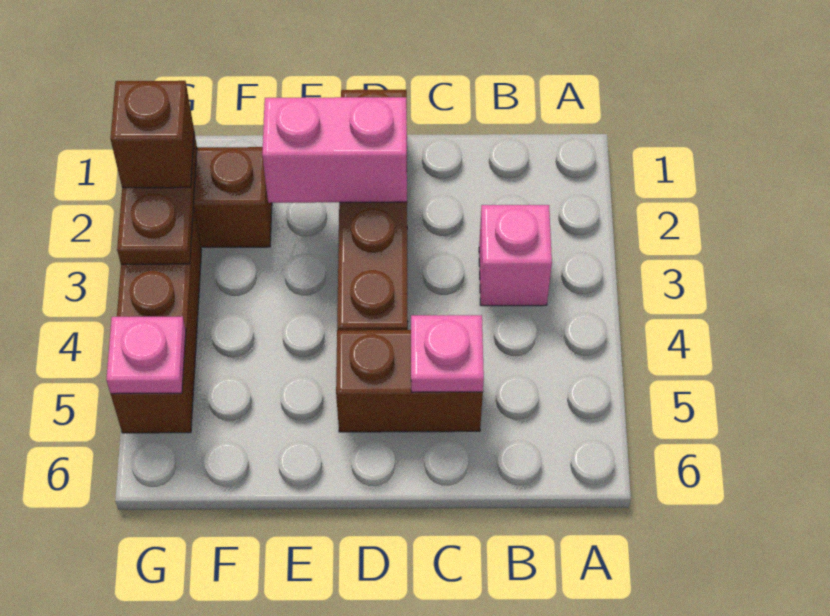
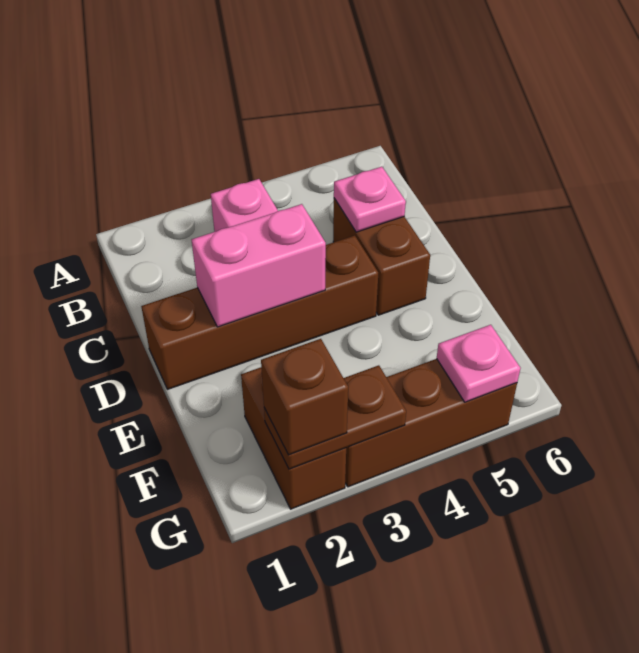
pink 1x2 brick [262,97,407,203] -> pink 1x2 brick turned to [191,204,326,327]

